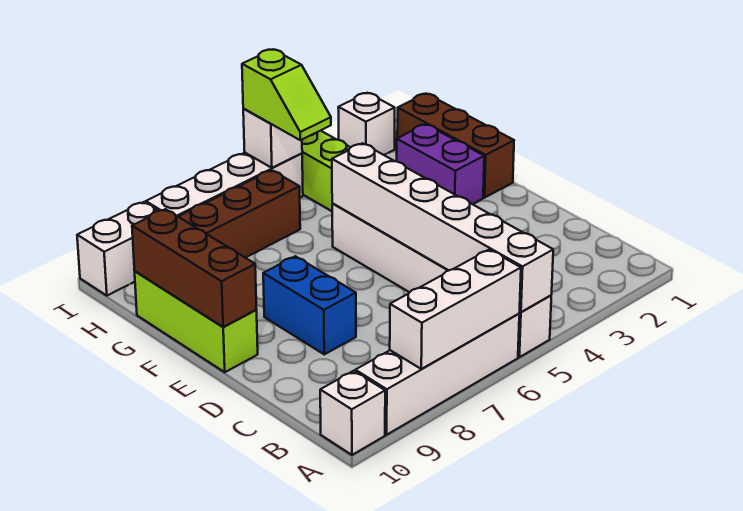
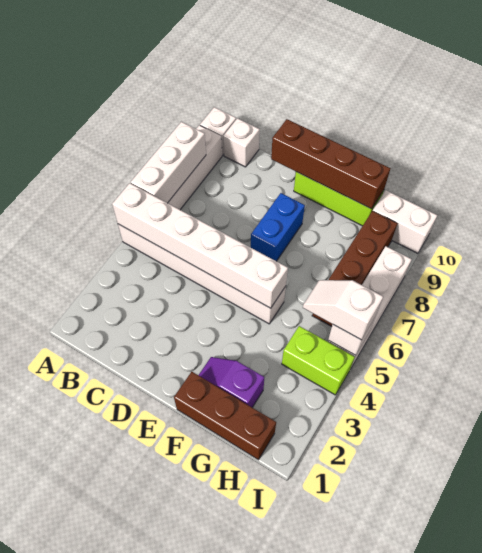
blue 1x2 brick [263,256,356,354] -> blue 1x2 brick turned to [251,193,305,261]
brown 1x3 brick [132,209,257,327] -> brown 1x4 brick [271,119,391,209]
purple 1x2 brick [397,124,484,204] -> purple 1x2 slope [199,357,264,407]
lime 1x2 slope [242,50,331,140] -> white 1x2 slope [303,280,383,340]
white 1x1 brick [338,93,395,155] -> white 1x1 brick moved to [223,118,260,167]
white 1x2 brick [77,202,158,296] -> white 1x2 brick turned to [373,190,437,254]

